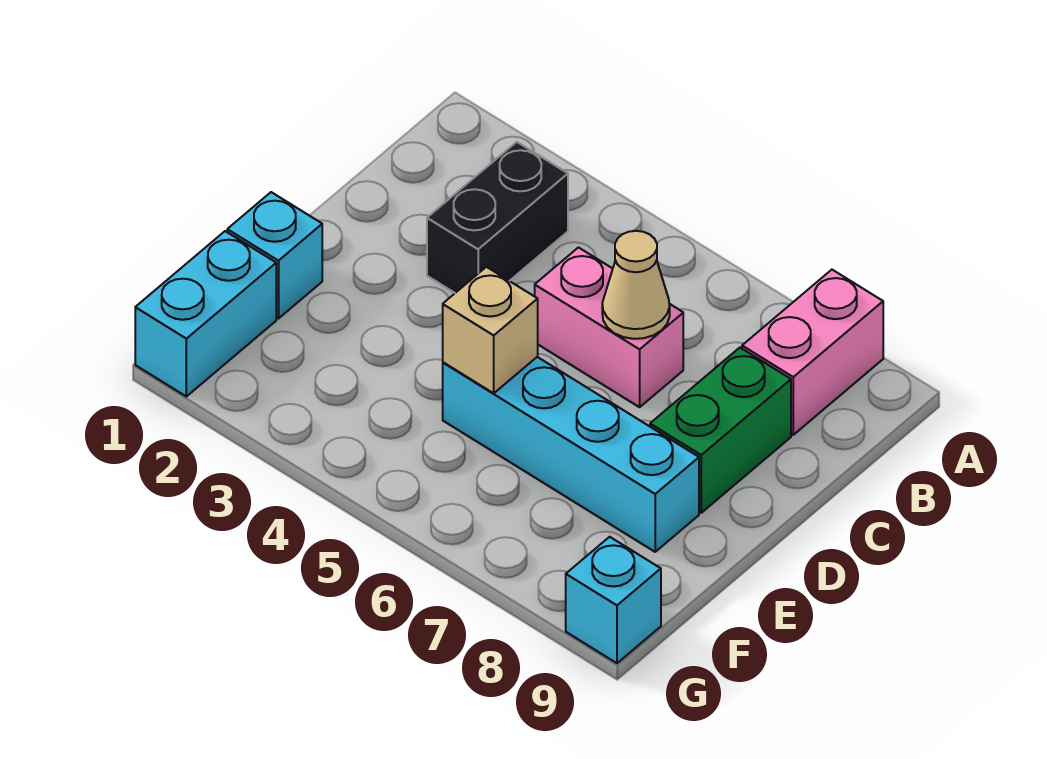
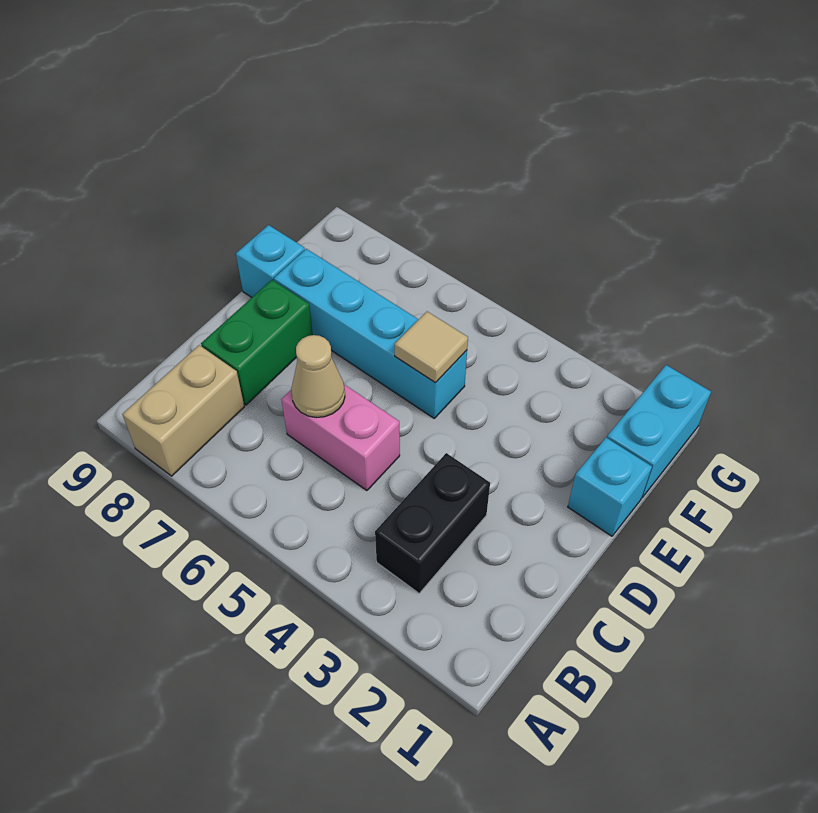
pink 1x2 brick [742,270,883,435] -> tan 1x2 brick [123,345,244,476]
tan 1x1 brick [443,267,538,393] -> tan 1x1 tile [394,312,468,383]
cyan 1x1 brick [566,537,661,663] -> cyan 1x1 brick moved to [236,225,305,297]

